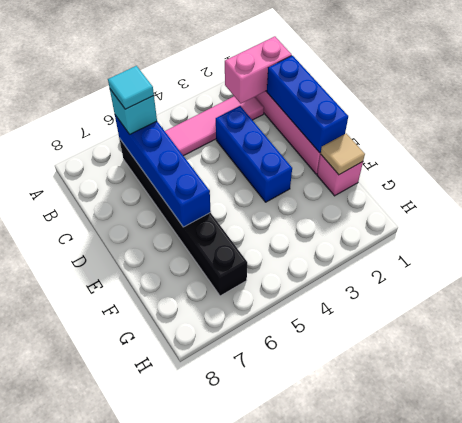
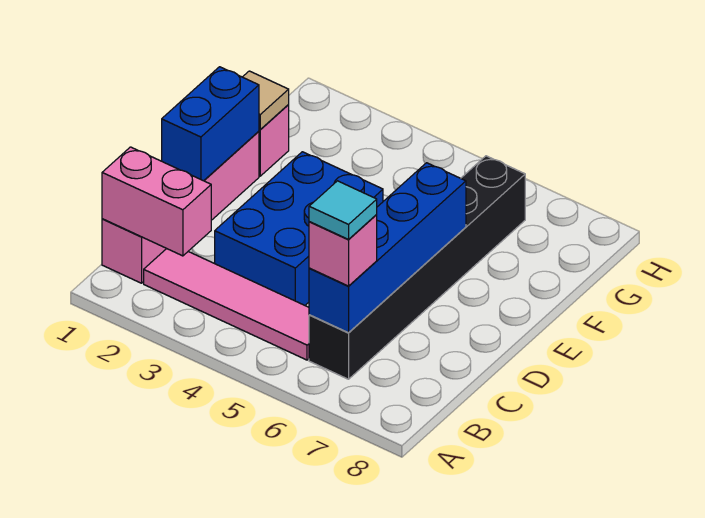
cyan 1x1 brick [110,89,157,134] -> pink 1x1 brick [309,214,377,286]
blue 1x3 brick [267,56,348,153] -> blue 1x2 brick [162,67,259,181]
blue 1x3 brick [216,106,292,202] -> blue 2x3 brick [215,152,383,305]

